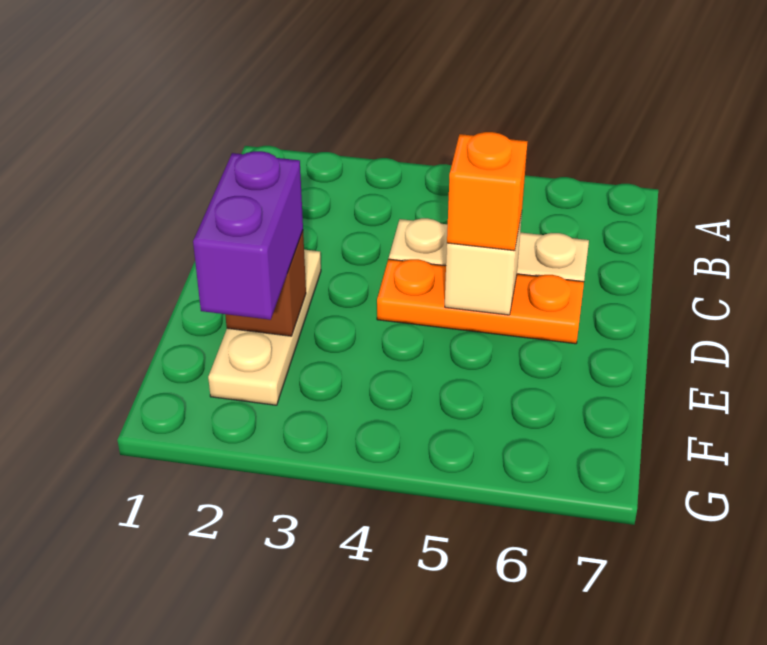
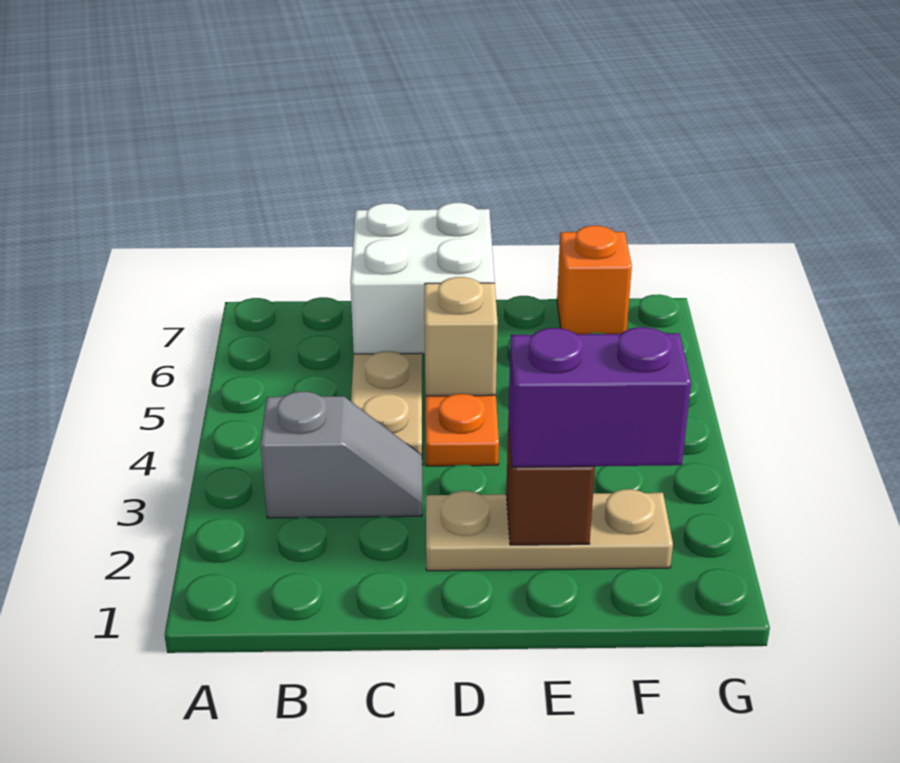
none -> grey 1x2 slope [260,392,422,518]
none -> white 2x2 brick [350,203,495,354]
orange 1x1 brick [447,132,528,251] -> orange 1x1 brick moved to [557,226,632,334]

